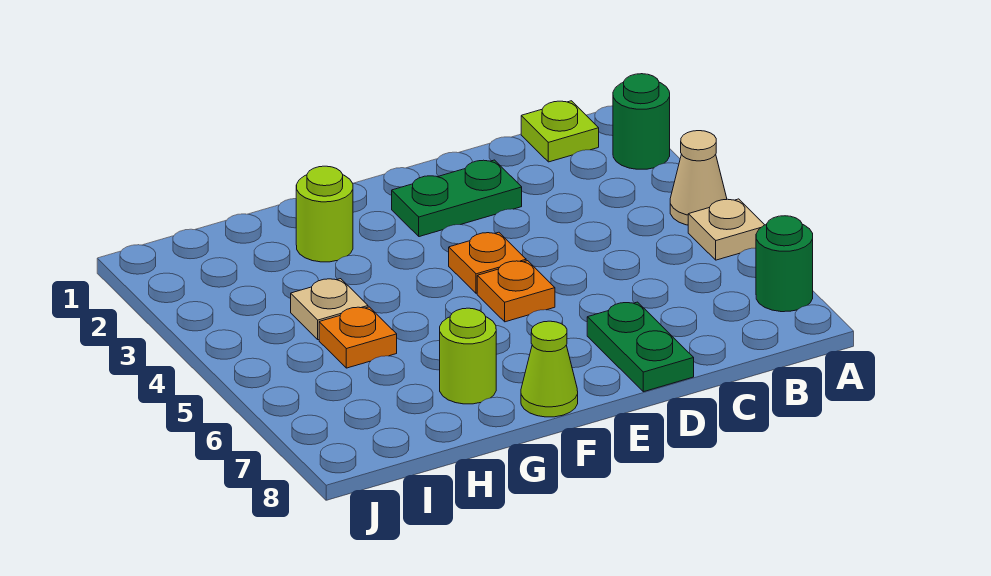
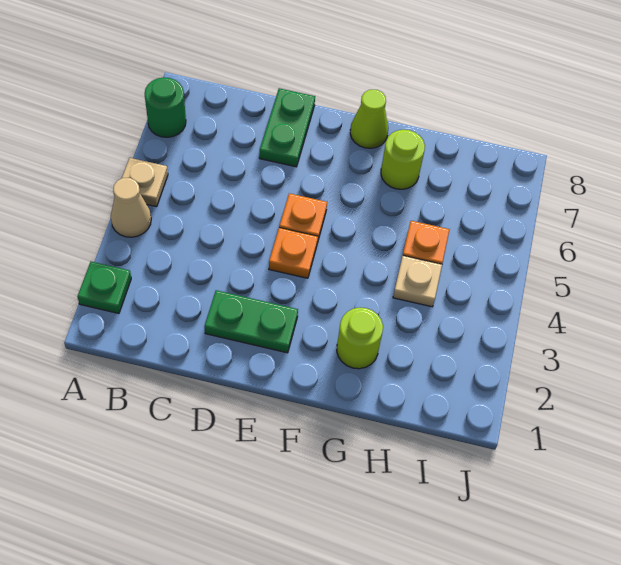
green 1x1 round brick [613,74,670,169] -> green 1x1 plate [77,262,131,313]
lime 1x1 plate [521,101,599,162] -> none

